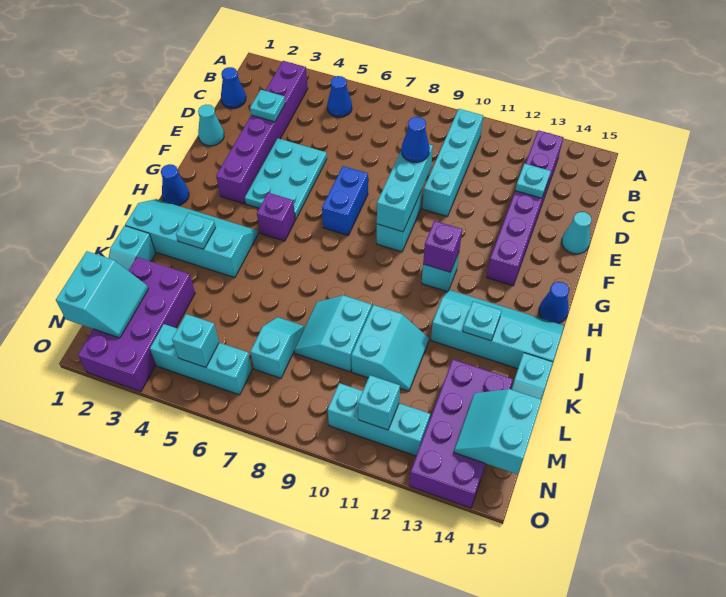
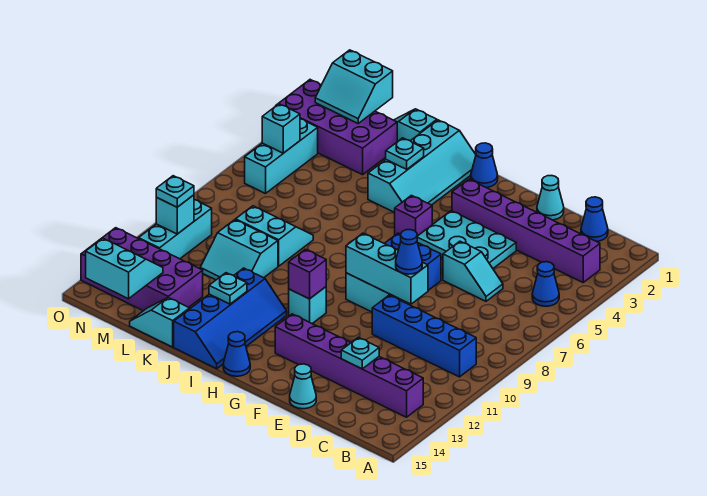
cyan 1x4 brick [422,109,483,216] -> blue 1x4 brick [372,295,476,377]
cyan 1x1 plate [250,90,285,122] -> cyan 1x1 plate moved to [156,176,194,207]
cyan 2x4 slope [431,290,564,369] -> blue 2x4 slope [174,268,287,369]
cyan 1x2 slope [250,317,304,378] -> cyan 1x2 slope moved to [443,241,503,301]

